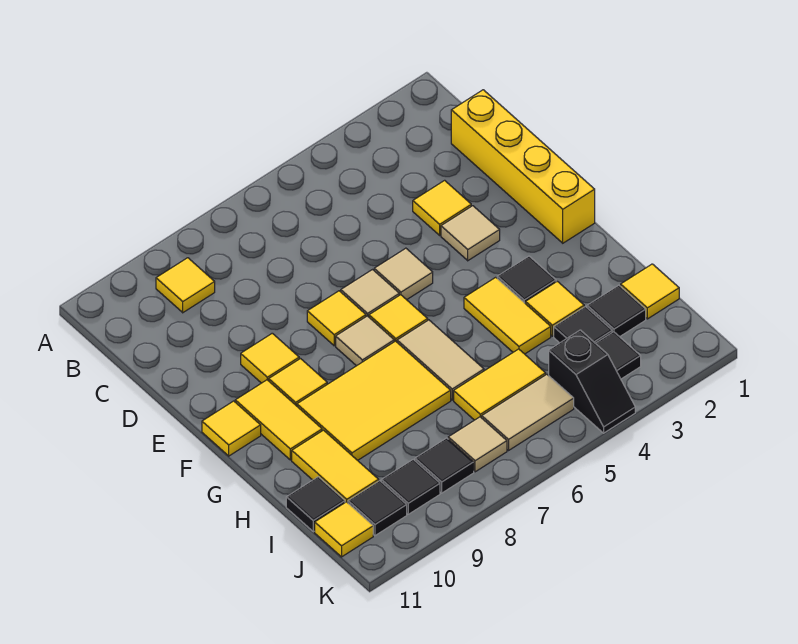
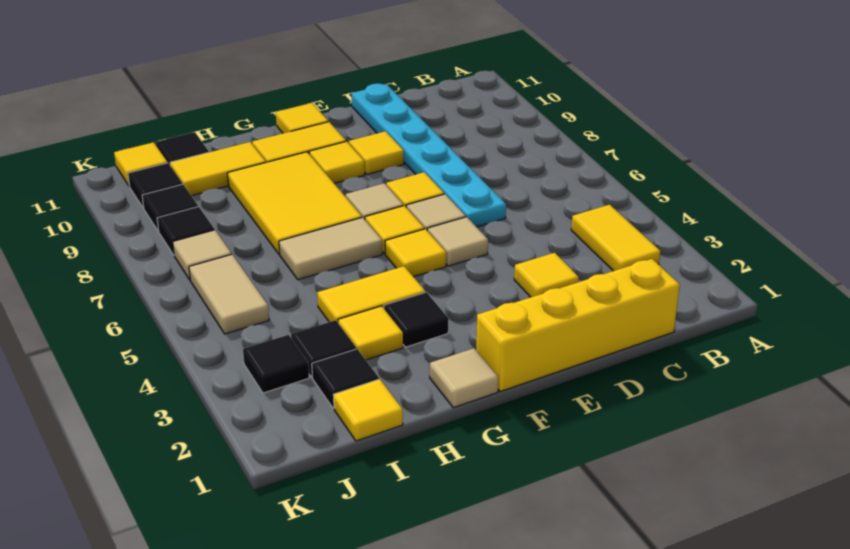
yellow 1x1 tile [156,258,215,313] -> yellow 1x1 tile moved to [385,229,446,277]
none -> cyan 1x6 plate [352,83,506,227]
tan 1x1 tile [441,206,500,261] -> tan 1x1 tile moved to [430,348,498,408]
yellow 1x2 tile [454,349,546,420] -> yellow 1x2 tile moved to [571,205,660,271]
black 1x2 slope [549,330,635,433] -> none

